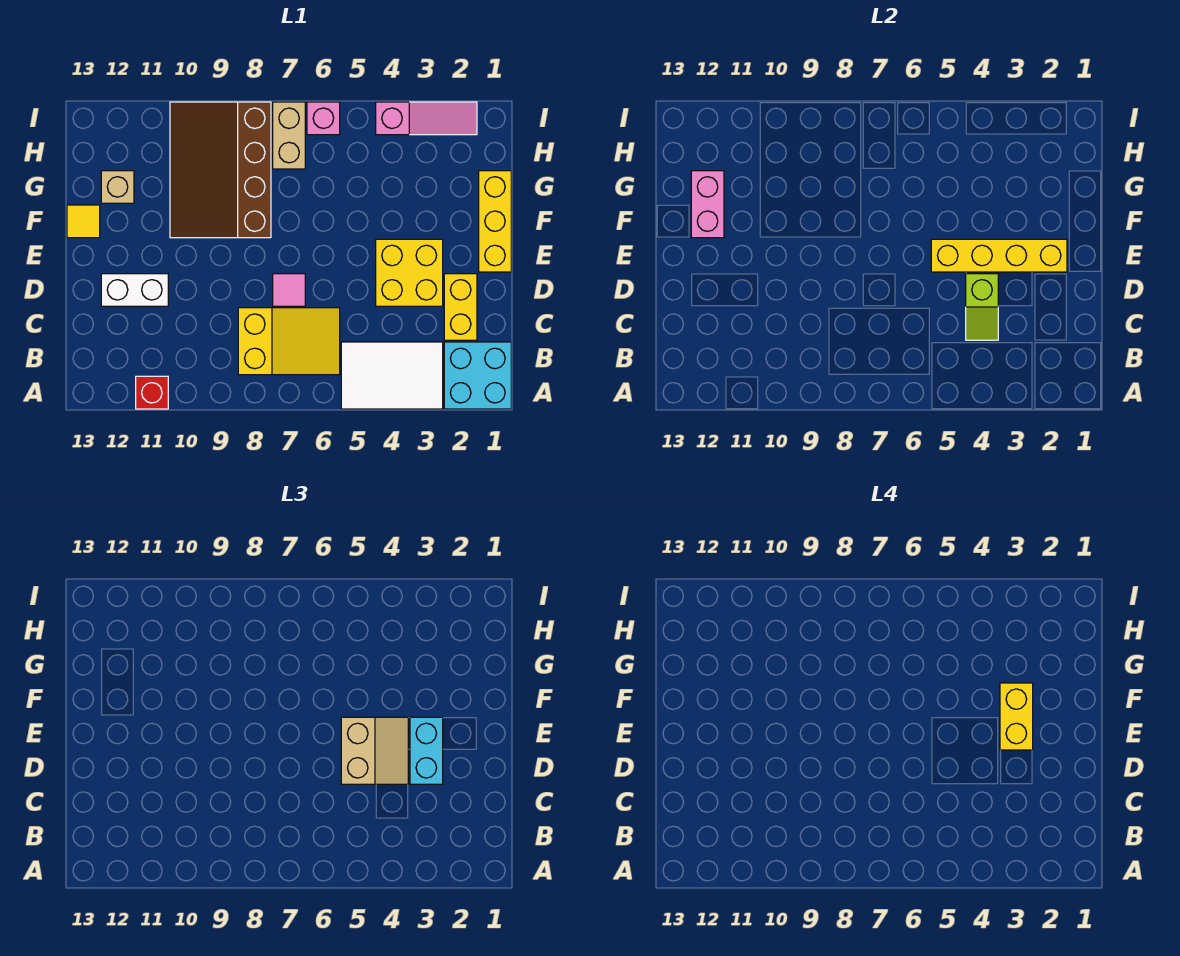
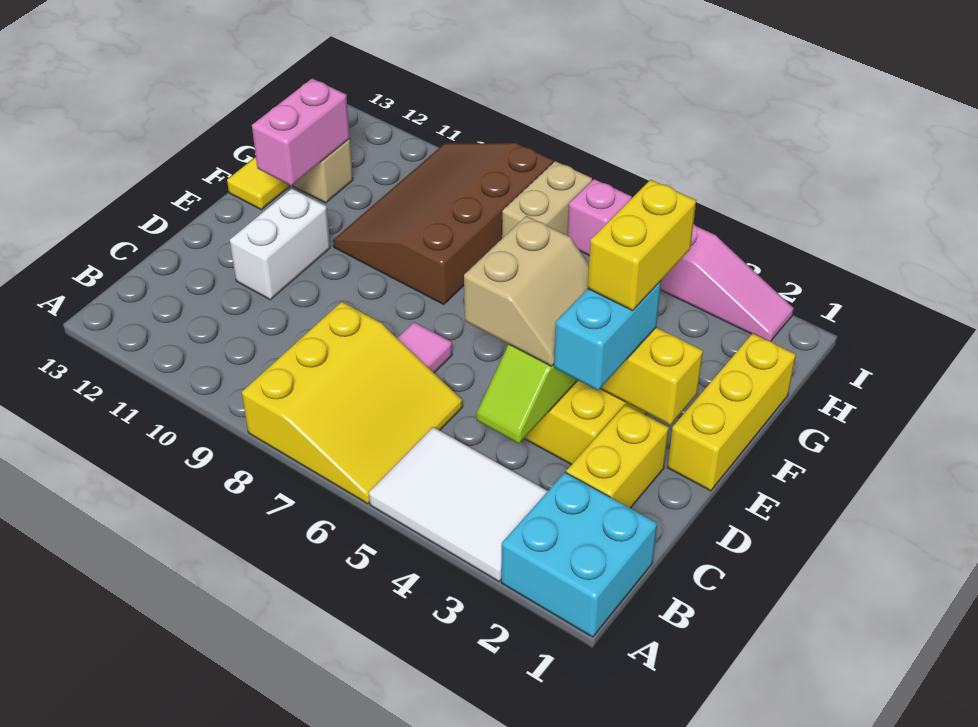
red 1x1 brick [136,376,168,409] -> none
yellow 2x3 slope [238,308,340,375] -> yellow 3x3 slope [242,302,463,504]
white 1x2 brick [101,274,168,306] -> white 1x2 brick turned to [230,189,330,300]

